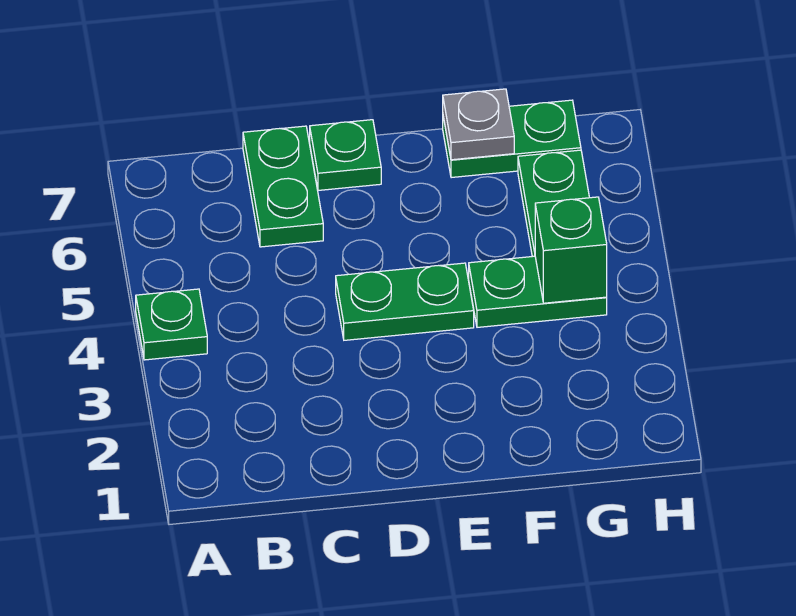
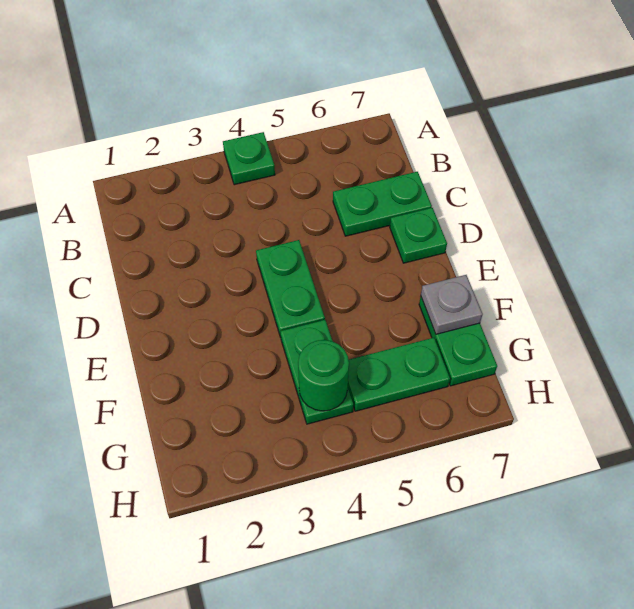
green 1x1 brick [535,197,607,303] -> green 1x1 round brick [298,340,349,411]

